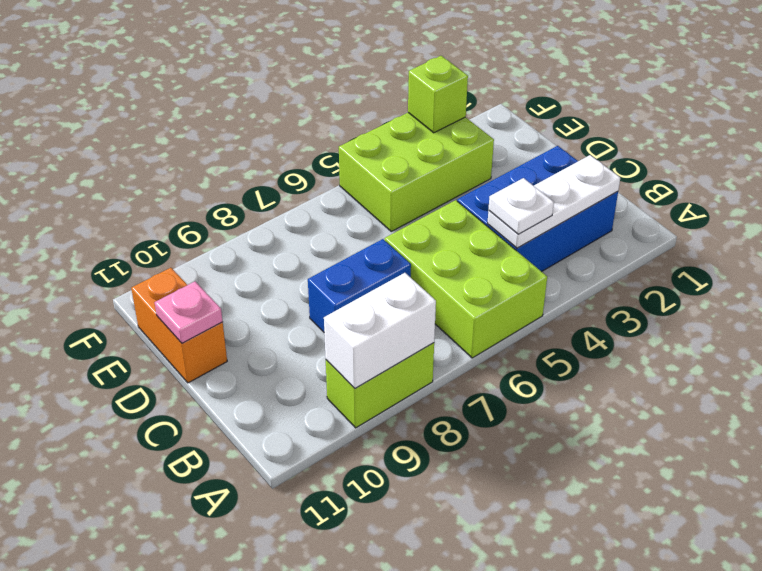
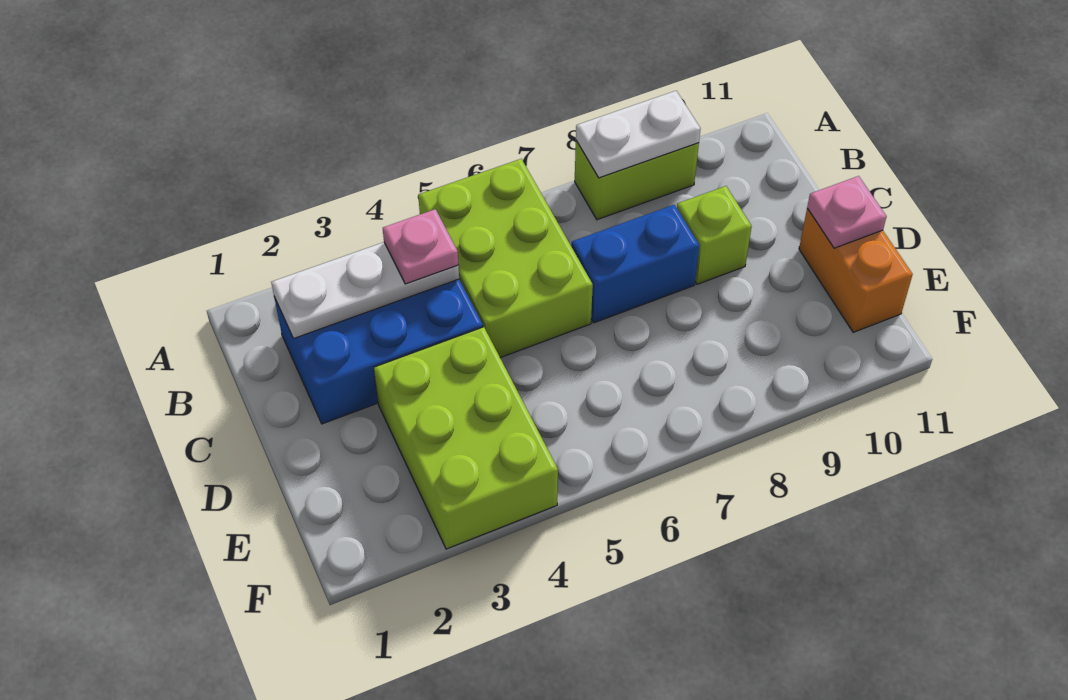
white 1x2 brick [324,273,436,388] -> white 1x2 plate [576,91,701,178]
white 1x1 plate [488,178,554,234] -> pink 1x1 plate [383,209,459,284]
lime 2x3 brick [339,113,494,231] -> lime 2x3 brick turned to [374,327,558,549]
lime 1x1 brick [408,56,468,133] -> lime 1x1 brick moved to [677,186,752,284]

